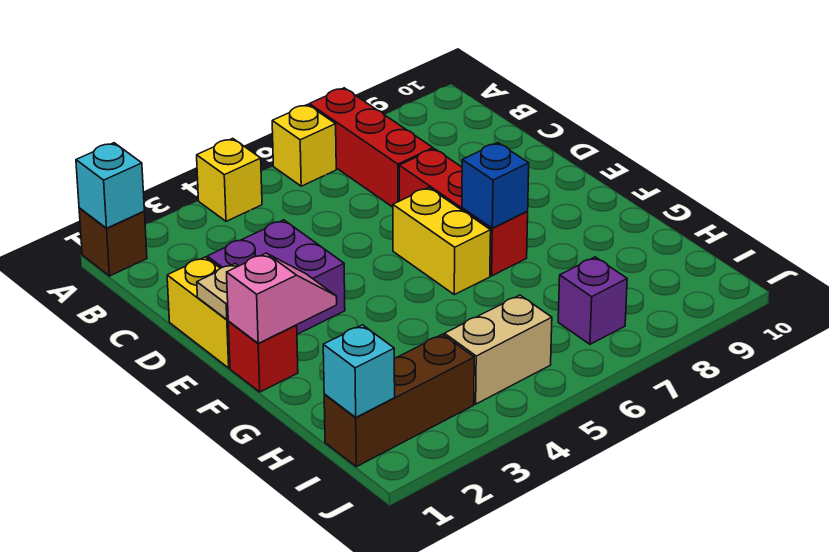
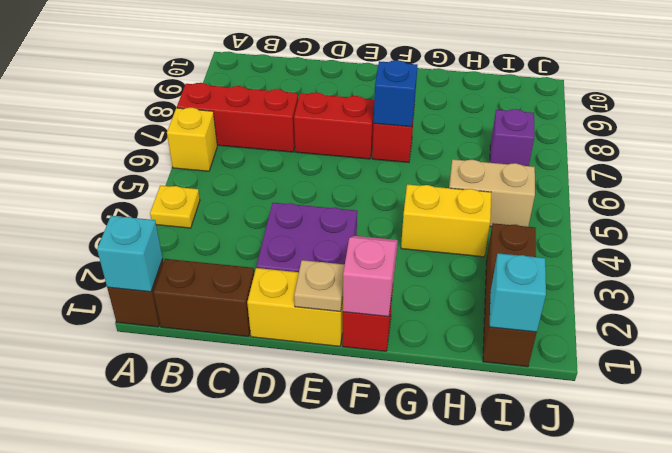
yellow 1x1 brick [197,138,262,221] -> yellow 1x1 plate [150,186,200,228]
none -> brown 1x2 brick [154,259,254,337]
yellow 1x2 brick [393,187,491,295] -> yellow 1x2 brick moved to [401,184,491,257]
tan 1x2 brick [444,295,552,404] -> tan 1x2 brick turned to [449,159,535,227]

